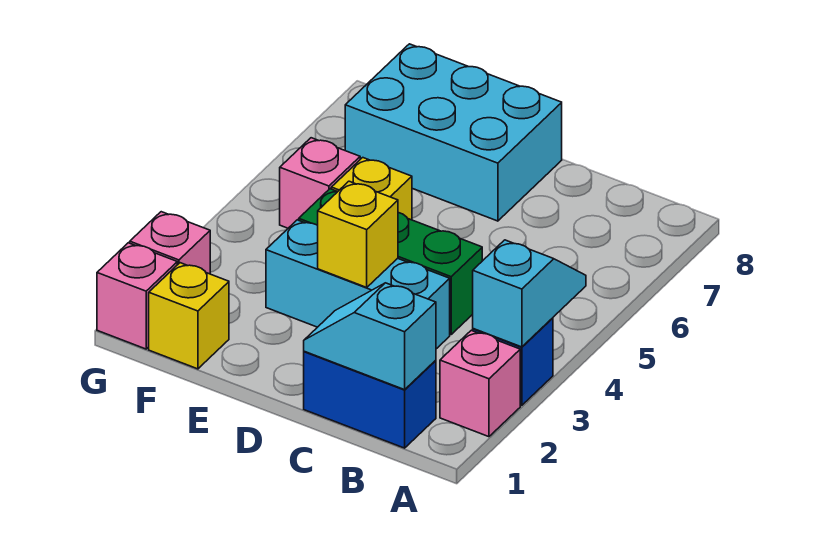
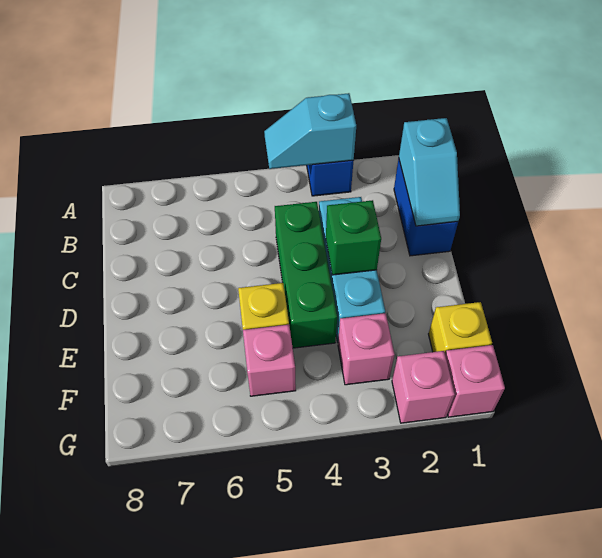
pink 1x1 brick [440,330,520,437] -> pink 1x1 brick moved to [338,313,395,385]
yellow 1x1 brick [318,181,398,287] -> green 1x1 brick [326,200,381,275]
cyan 2x3 brick [345,44,562,221] -> none

